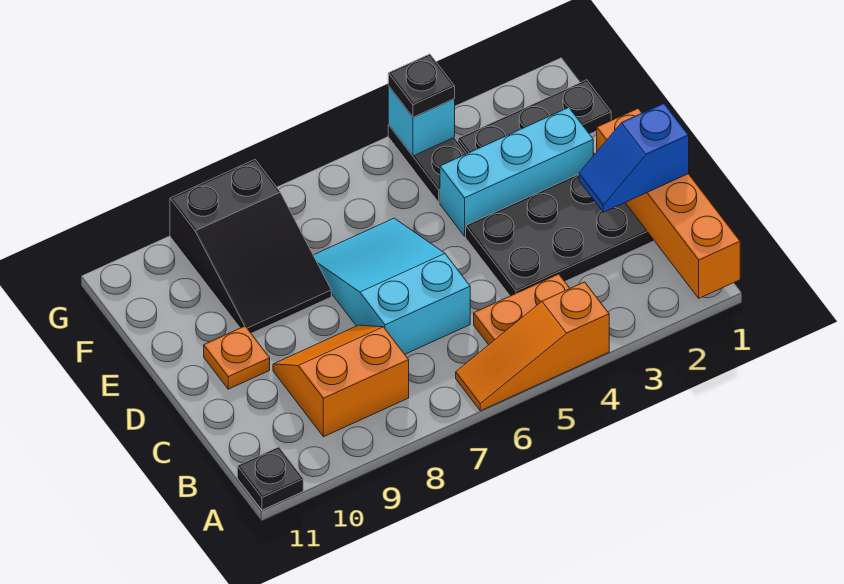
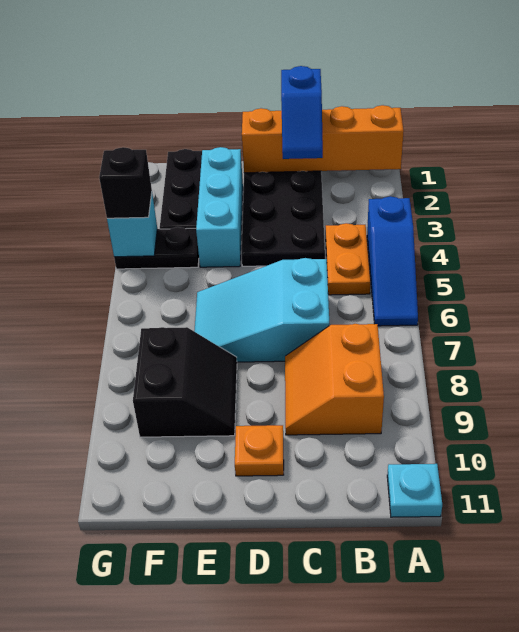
orange 1x3 slope [456,282,609,411] -> blue 1x3 slope [367,196,418,326]
black 1x1 plate [237,447,303,510] -> cyan 1x1 plate [387,464,442,517]
black 2x3 slope [170,160,331,333] -> black 2x2 slope [133,327,237,437]
black 1x1 plate [388,54,455,117] -> black 1x1 brick [99,147,152,218]

